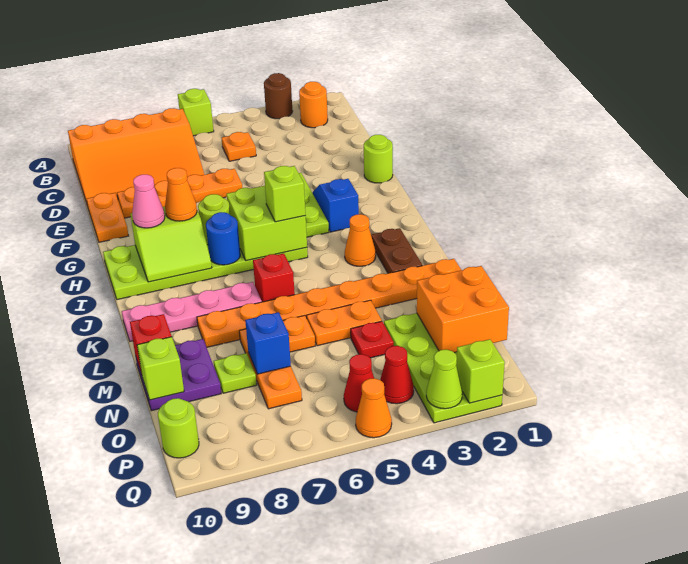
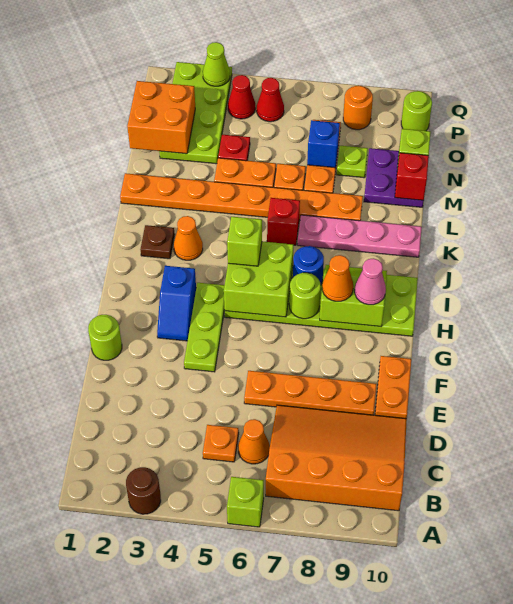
orange 1x1 round brick [299,82,328,128] -> orange 1x1 round brick moved to [343,86,373,130]
brown 1x2 plate [371,228,422,273] -> brown 1x1 plate [141,225,175,259]
lime 1x1 brick [456,339,505,403] -> none
orange 1x1 cone [356,378,392,438] -> orange 1x1 cone moved to [238,419,270,464]

